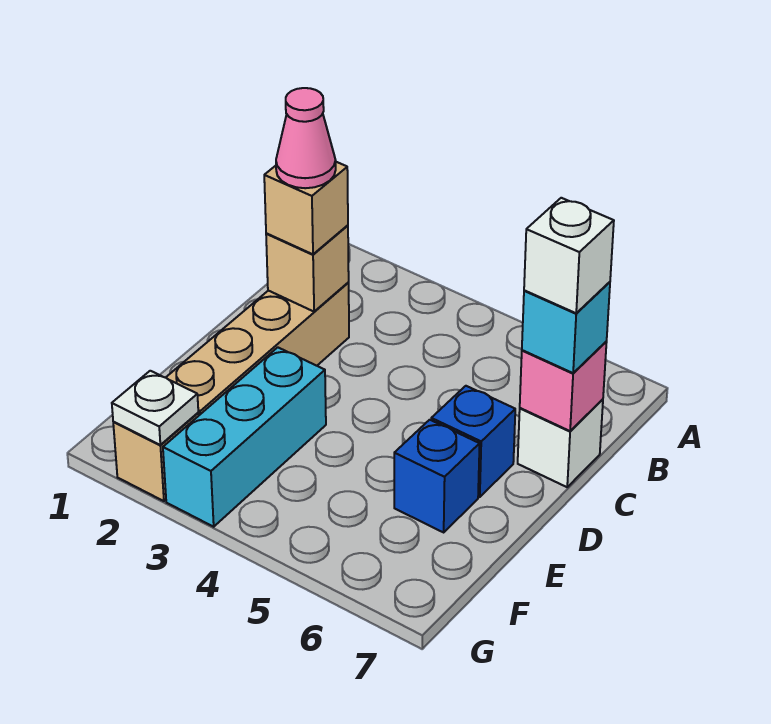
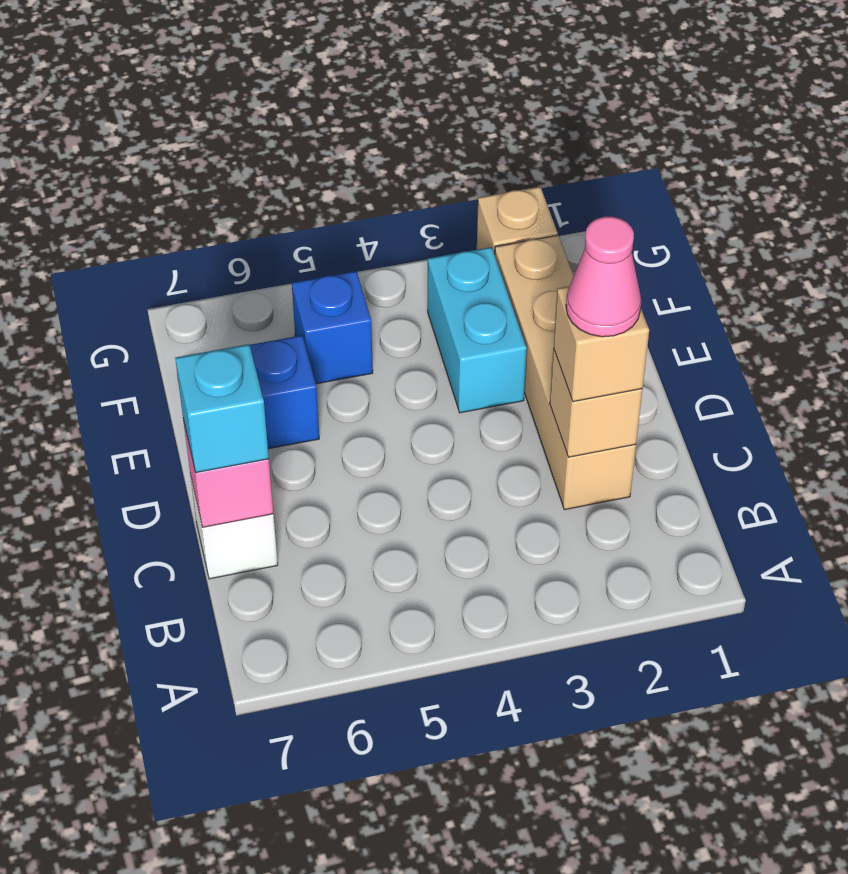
white 1x1 brick [524,198,614,313] -> none
blue 1x1 brick [431,386,515,497] -> blue 1x1 brick moved to [292,271,373,384]
cyan 1x3 brick [163,347,326,527] -> cyan 1x2 brick [428,247,527,413]
white 1x1 plate [112,371,198,445] -> none

